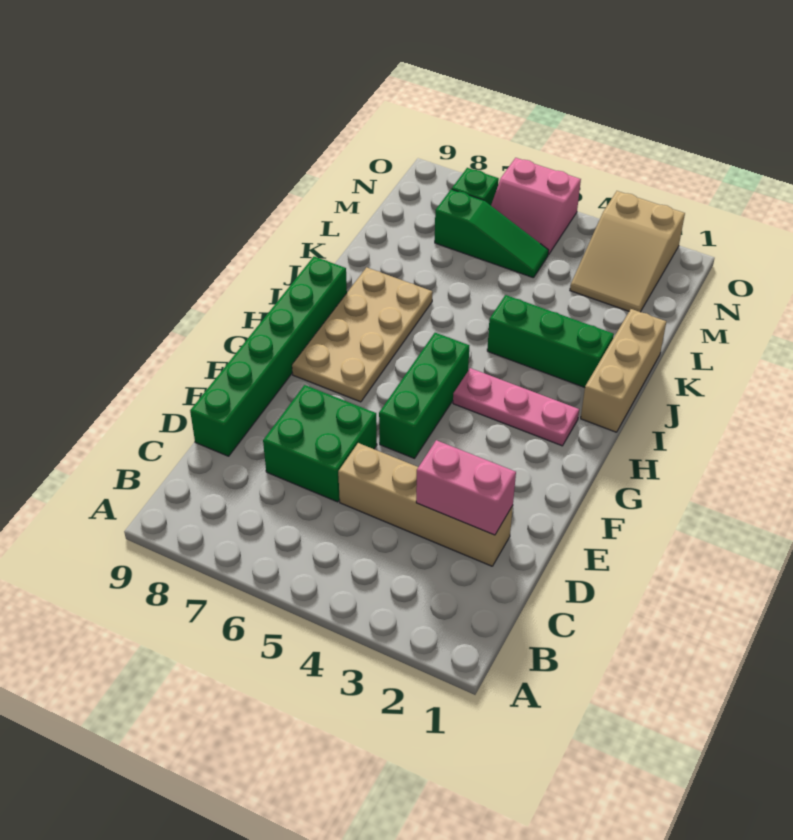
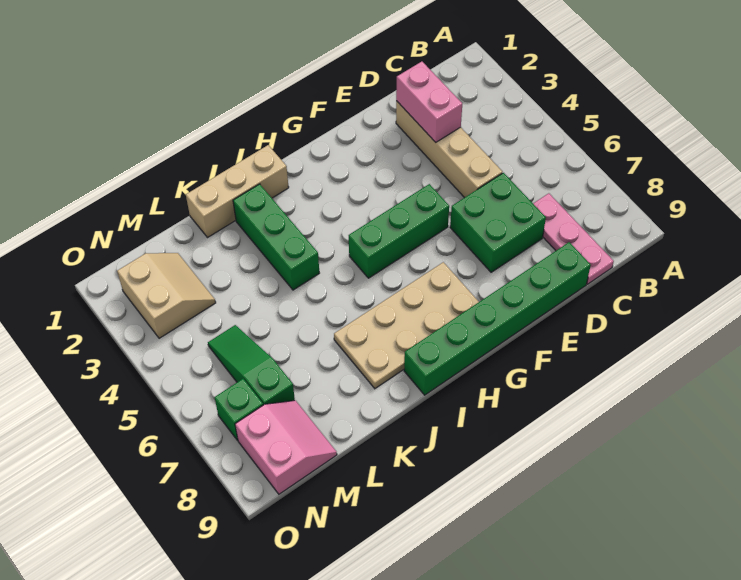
pink 1x3 plate [453,368,579,446] -> pink 1x3 plate moved to [533,193,614,284]
tan 2x3 slope [570,191,685,312] -> tan 2x2 slope [117,253,216,338]
pink 2x2 slope [491,158,581,255] -> pink 2x2 slope moved to [235,400,337,494]

